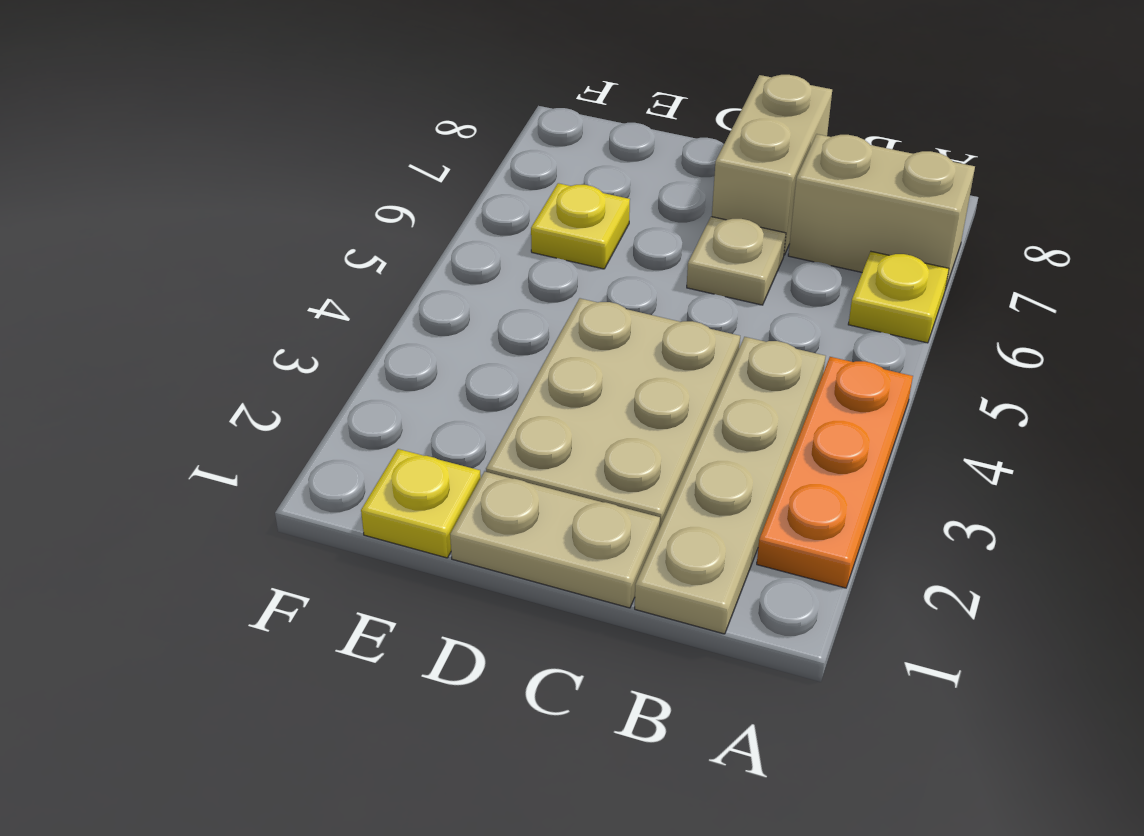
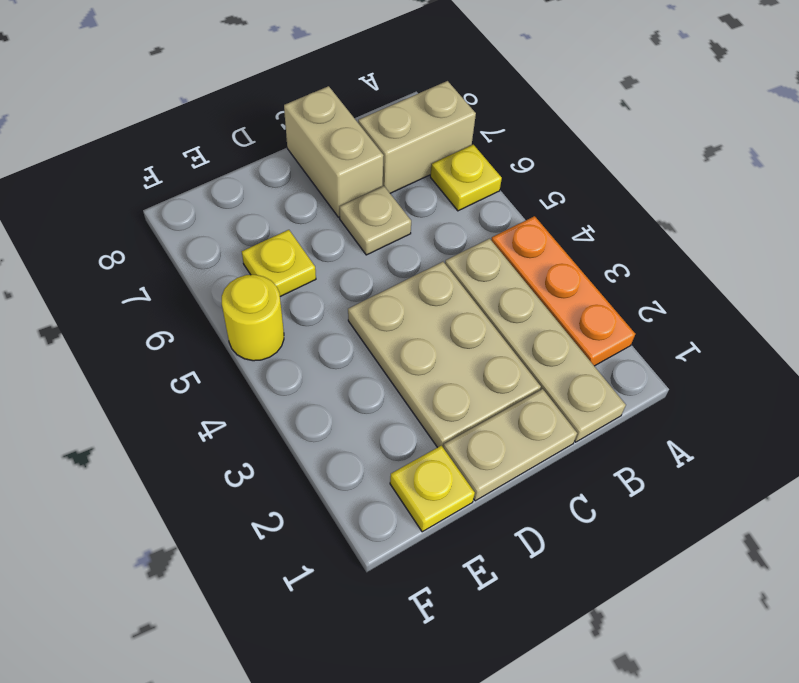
none -> yellow 1x1 round brick [222,275,284,361]

